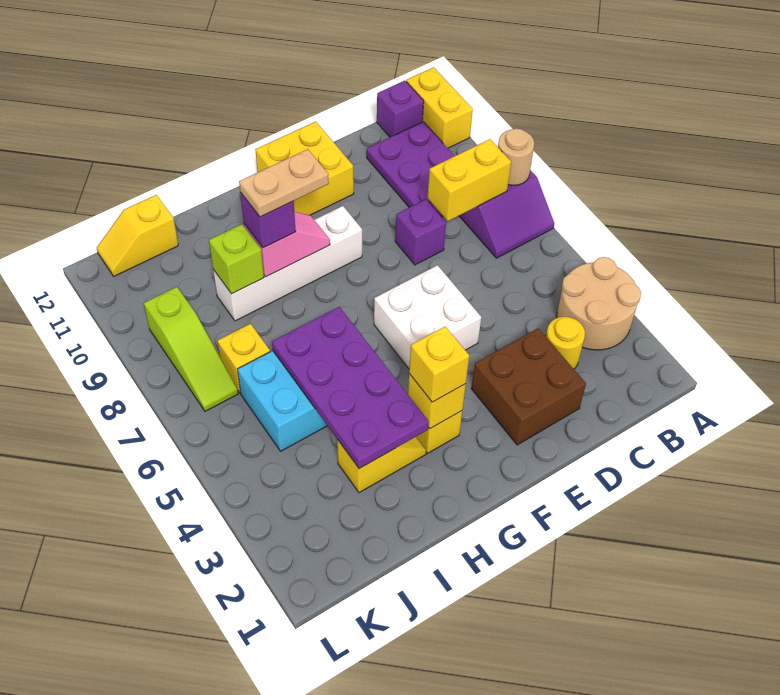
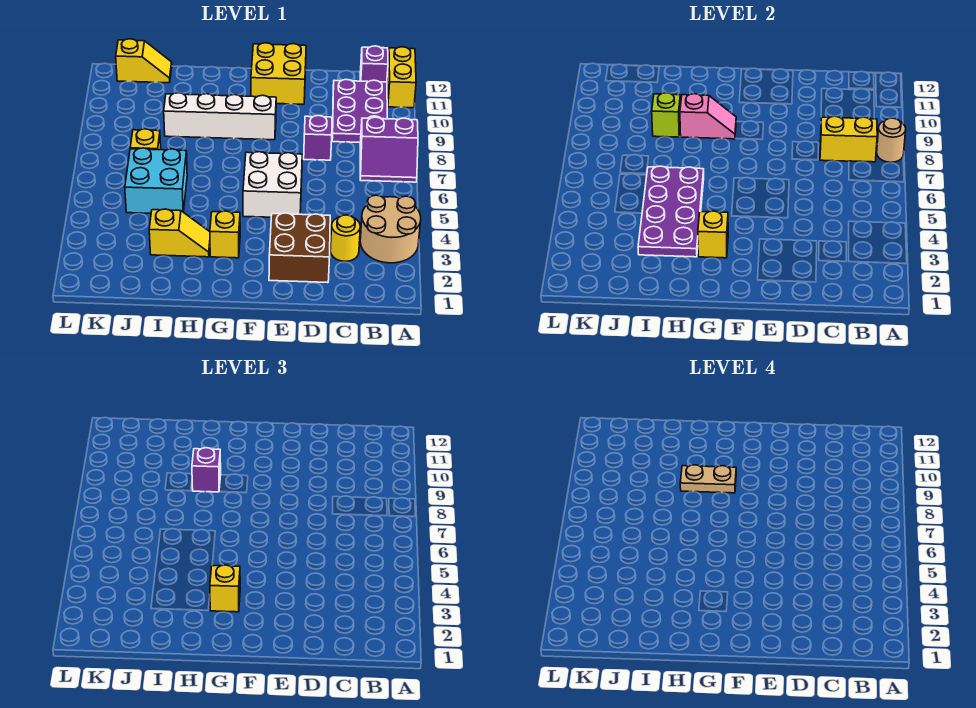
yellow 1x2 slope [97,195,178,276] -> yellow 1x2 slope turned to [116,39,172,83]
lime 1x3 slope [144,287,238,411] -> none

